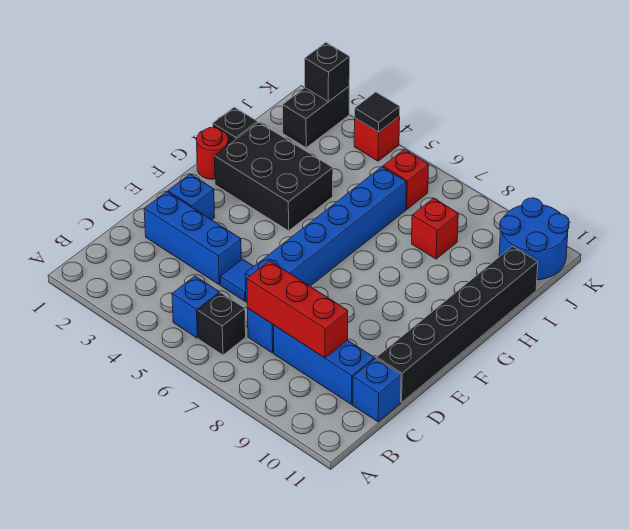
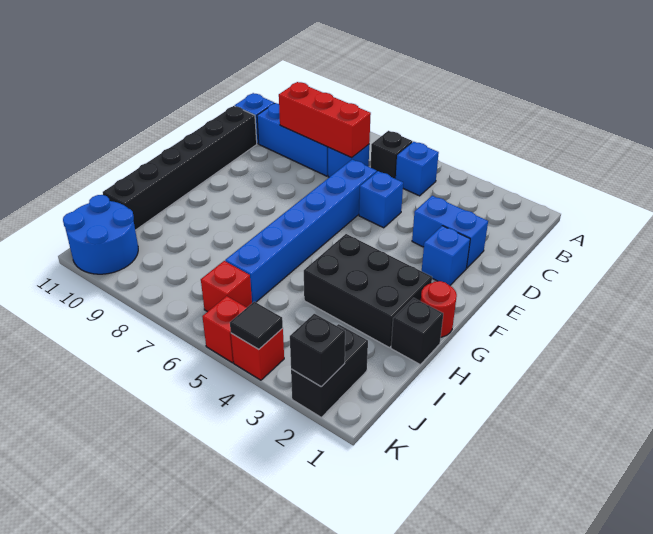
blue 1x3 brick [144,192,241,285] -> blue 1x2 brick [412,196,488,268]
blue 1x1 tile [220,259,254,301] -> blue 1x1 brick [359,171,403,228]
red 1x1 brick [412,198,458,259] -> red 1x1 brick moved to [202,296,247,363]

